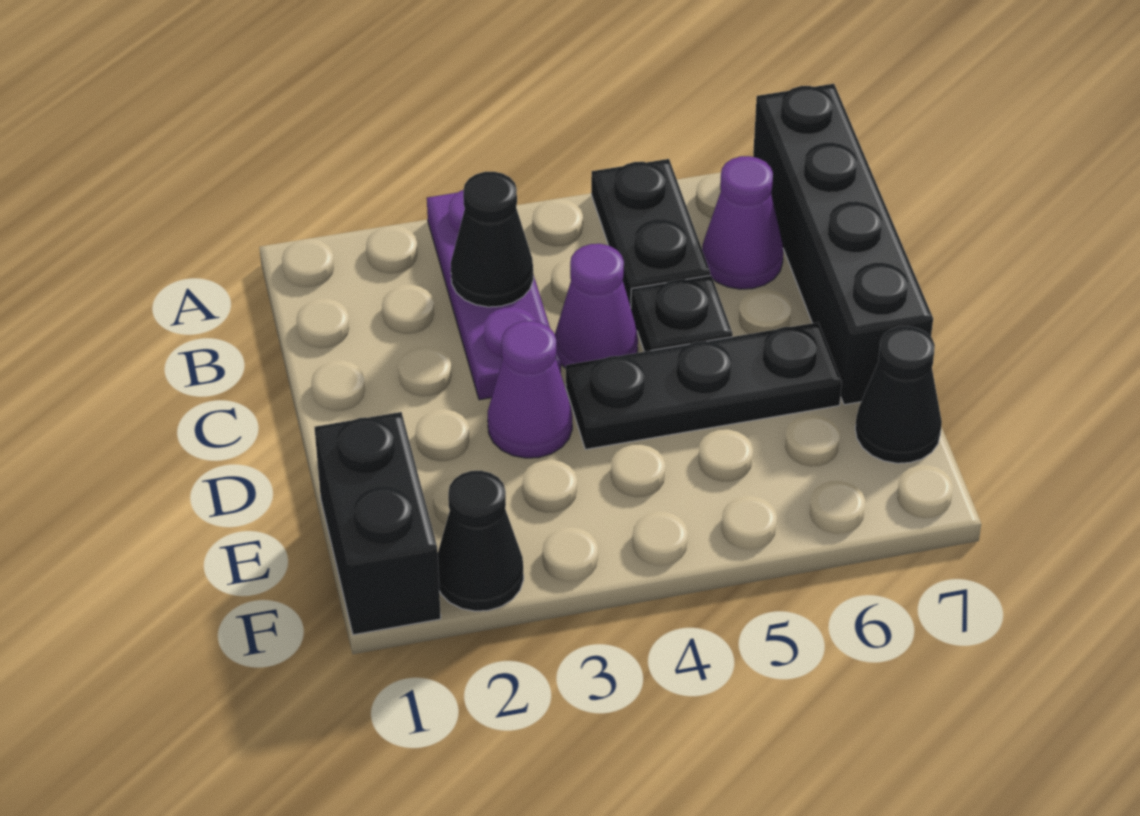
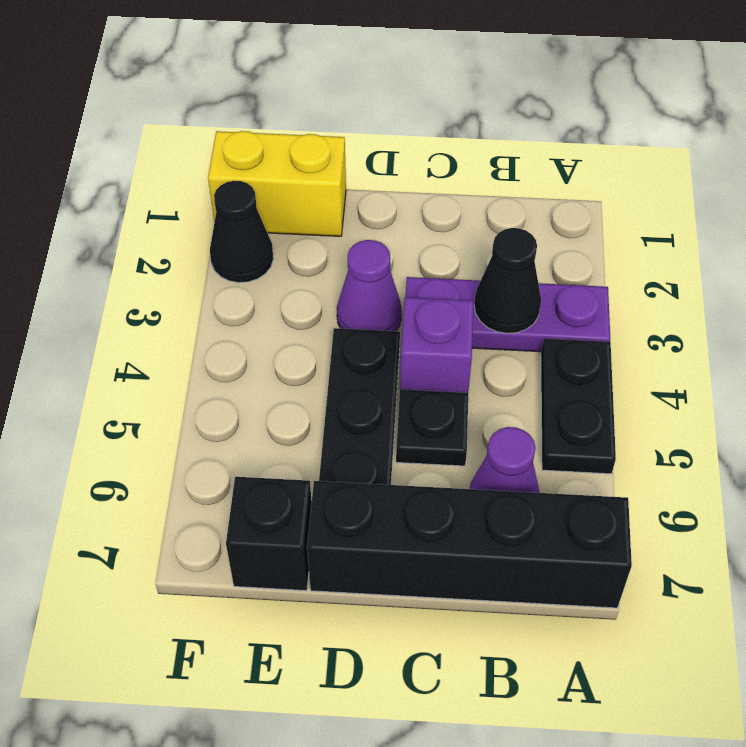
black 1x2 plate [591,159,710,308] -> black 1x2 plate turned to [541,339,616,474]
purple 1x1 cone [555,244,638,368] -> purple 1x1 brick [400,297,473,393]
black 1x2 brick [315,412,441,635] -> yellow 1x2 brick [208,131,346,236]
black 1x1 cone [855,326,942,463] -> black 1x1 brick [226,477,312,591]

